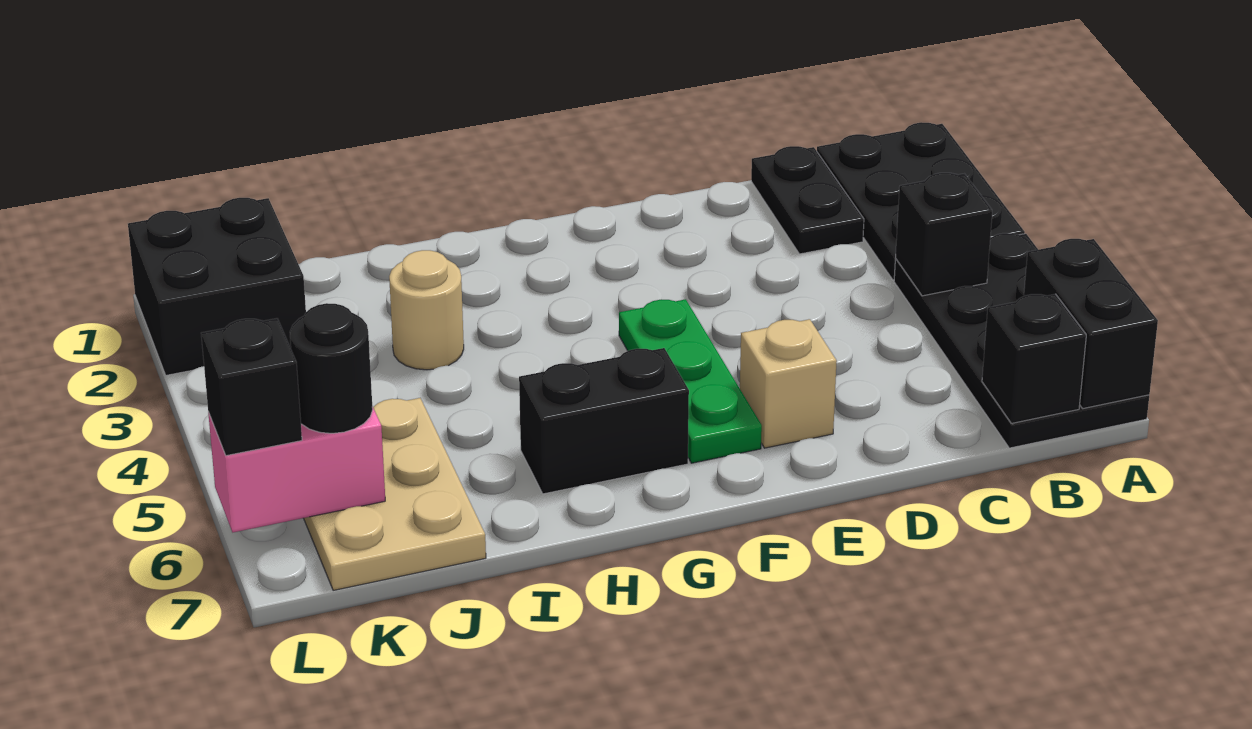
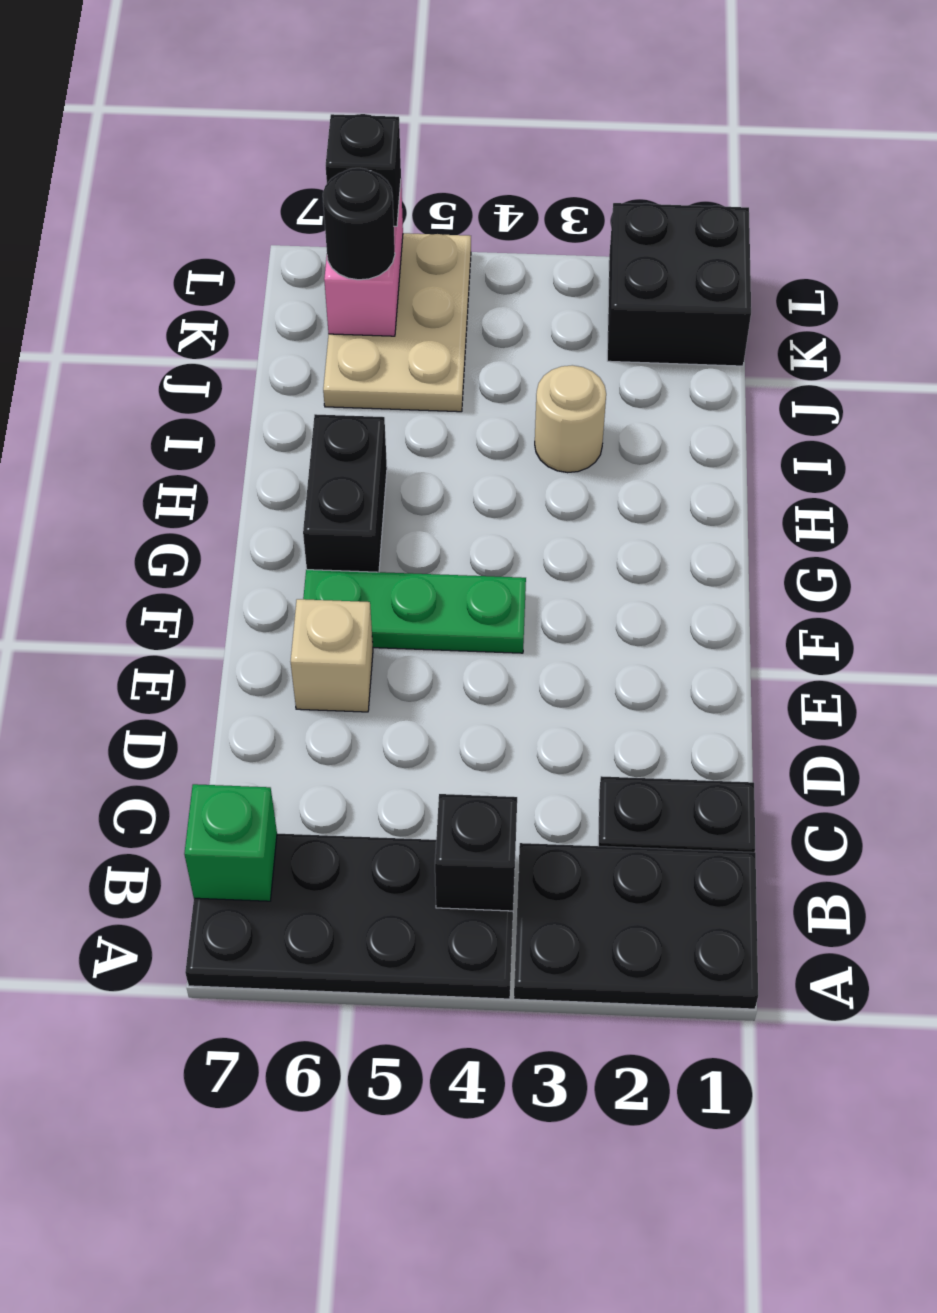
black 1x2 brick [1024,239,1158,409] -> none
black 1x1 brick [982,294,1086,423] -> green 1x1 brick [184,784,277,901]
tan 2x3 plate [304,398,486,591] -> tan 2x3 plate turned to [323,233,471,412]

